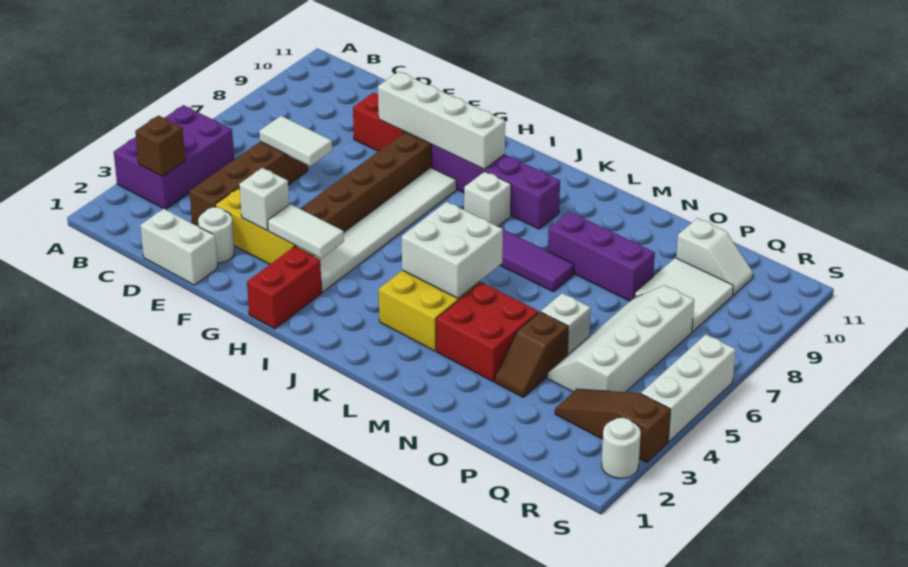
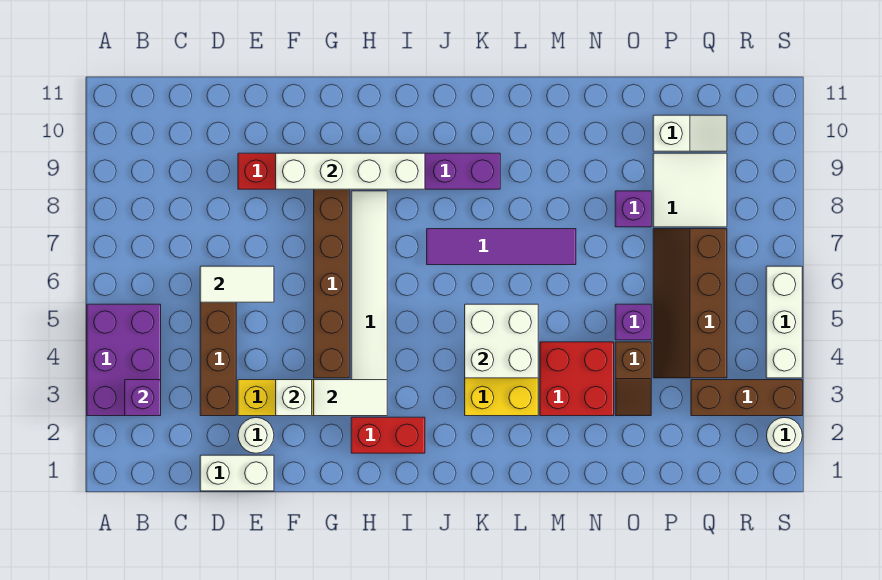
brown 1x1 brick [135,116,185,177] -> purple 1x1 brick [125,380,161,416]
red 1x2 brick [247,247,322,329] -> red 1x2 brick turned to [351,417,425,453]
white 1x1 brick [464,172,511,226] -> none
purple 1x3 brick [548,212,655,301] -> purple 1x1 brick [615,191,651,227]
white 1x1 brick [541,293,591,355] -> purple 1x1 brick [615,304,651,340]
white 2x4 slope [547,285,694,392] -> brown 2x4 slope [653,229,727,378]
brown 1x3 slope [555,389,671,462] -> brown 1x3 brick [691,380,802,416]

